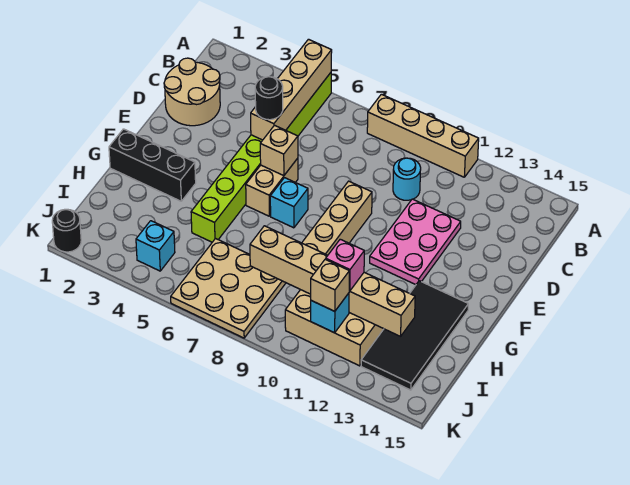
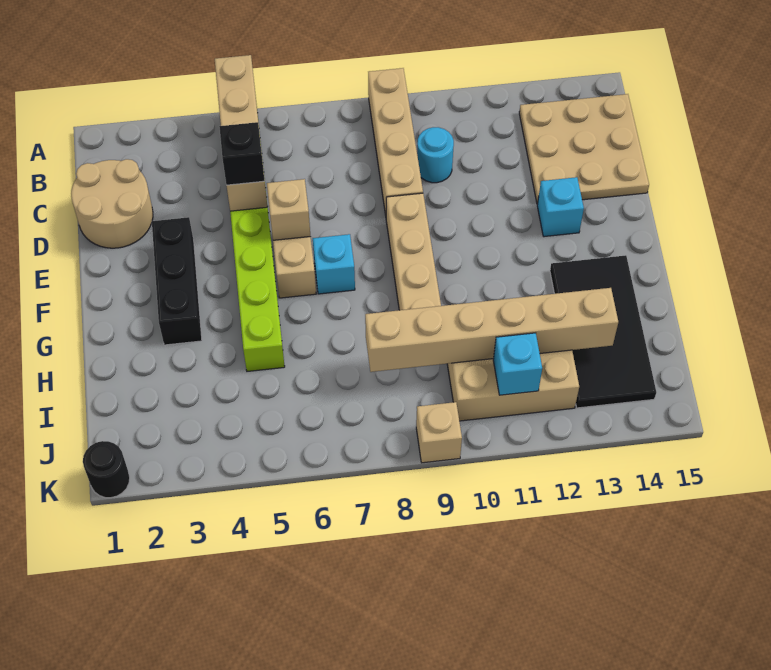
tan 1x4 brick [367,94,479,177] -> tan 1x4 brick turned to [368,68,423,215]
black 1x1 round brick [255,77,283,120] -> black 1x1 brick [219,122,265,185]
pink 2x3 plate [370,199,461,285] -> none
black 1x3 brick [109,129,196,201] -> black 1x3 brick turned to [152,217,202,345]
tan 3x3 plate [171,239,286,338] -> tan 3x3 plate moved to [519,94,649,204]
pink 1x1 brick [326,239,364,291] -> none
cyan 1x1 brick [136,221,175,271] -> cyan 1x1 brick moved to [537,177,584,237]
tan 1x1 brick [311,259,349,311] -> tan 1x1 brick moved to [416,402,462,463]

